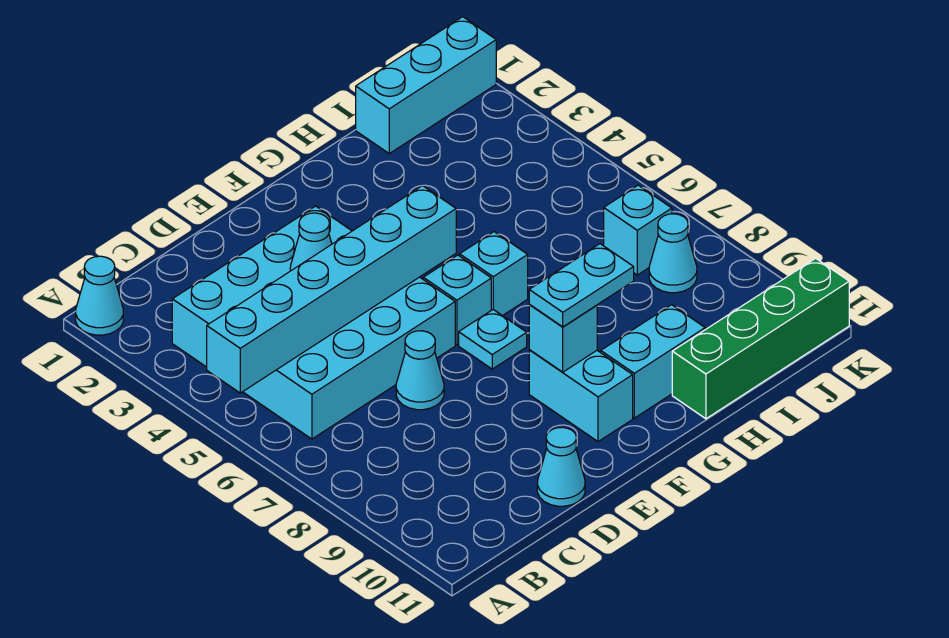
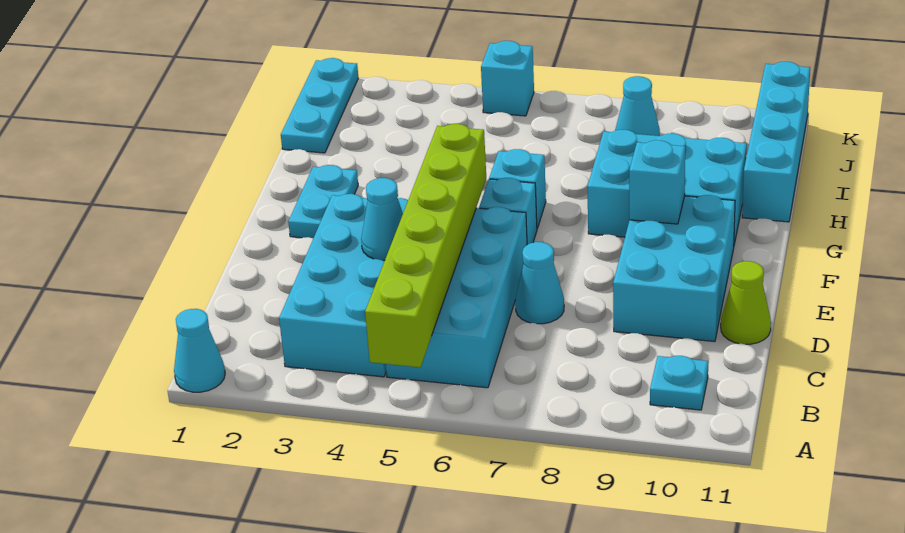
cyan 1x6 brick [207,186,456,393] -> lime 1x6 brick [365,124,486,367]
cyan 1x1 cone [537,427,585,506] -> lime 1x1 cone [721,261,771,344]
cyan 1x1 plate [459,310,527,369] -> cyan 1x1 plate moved to [650,356,708,410]
cyan 1x2 brick [529,350,633,442] -> cyan 2x3 brick [613,195,735,342]
cyan 1x2 plate [529,244,634,327] -> cyan 1x2 plate moved to [288,165,358,238]
cyan 1x2 brick [601,305,705,418] -> cyan 2x3 brick [587,130,747,244]
green 1x4 brick [672,258,849,419] -> cyan 1x4 brick [742,62,810,222]
cyan 1x3 brick [356,17,496,153] -> cyan 1x3 plate [281,58,358,153]
cyan 1x1 brick [604,185,672,275] -> cyan 1x1 brick moved to [481,41,534,116]

